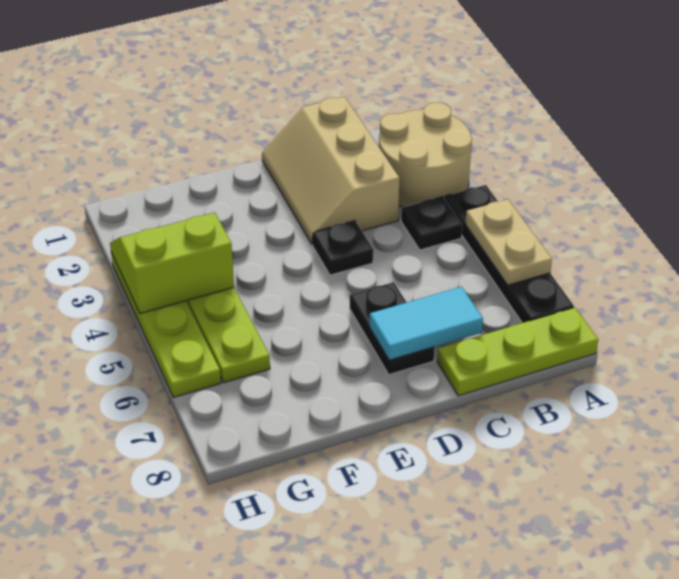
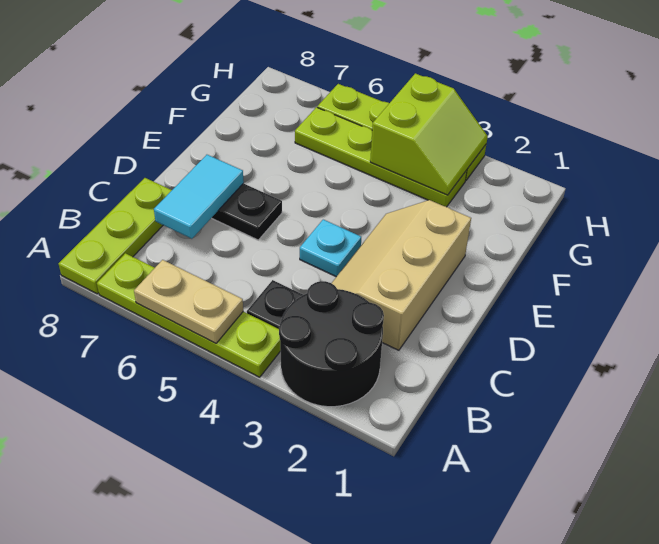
tan 2x2 round brick [379,103,472,207] -> black 2x2 round brick [279,281,384,407]
black 1x4 plate [445,185,574,323] -> lime 1x4 plate [97,253,281,377]
tan 2x3 slope [262,97,399,244] -> tan 2x3 slope turned to [332,200,471,350]
black 1x1 plate [312,221,373,275] -> cyan 1x1 plate [300,220,361,277]

